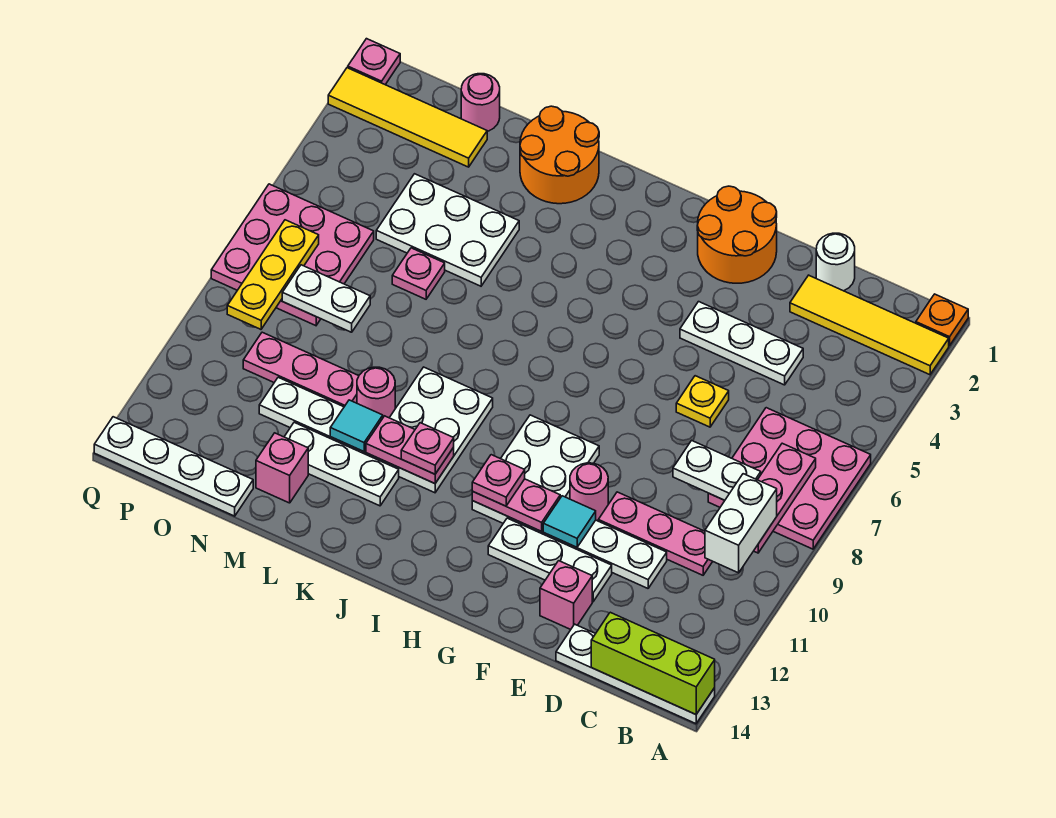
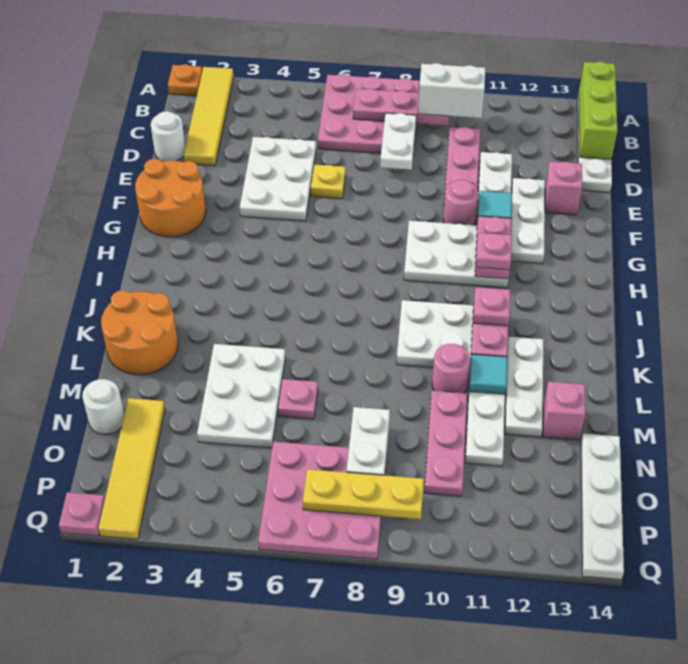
white 1x3 plate [680,302,803,385] -> white 2x3 plate [240,137,316,221]
pink 1x1 round brick [461,74,500,131] -> white 1x1 round brick [82,379,124,435]

